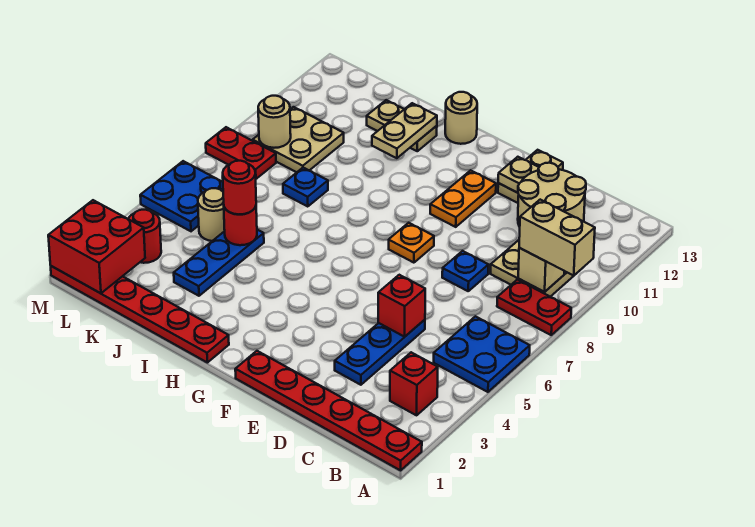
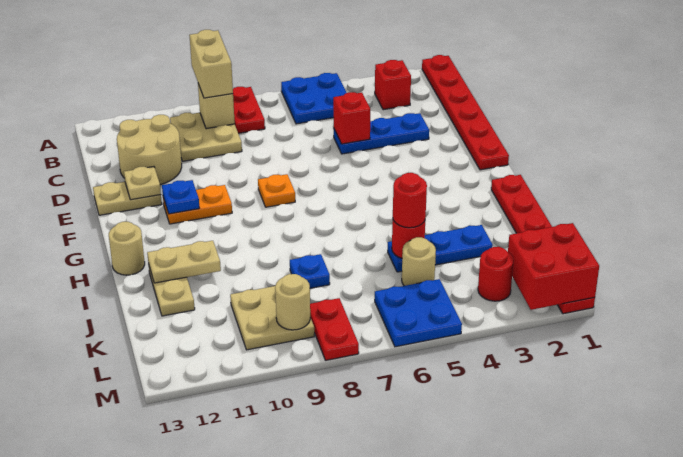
blue 1x1 plate [442,251,488,291] -> blue 1x1 plate moved to [162,180,199,214]

